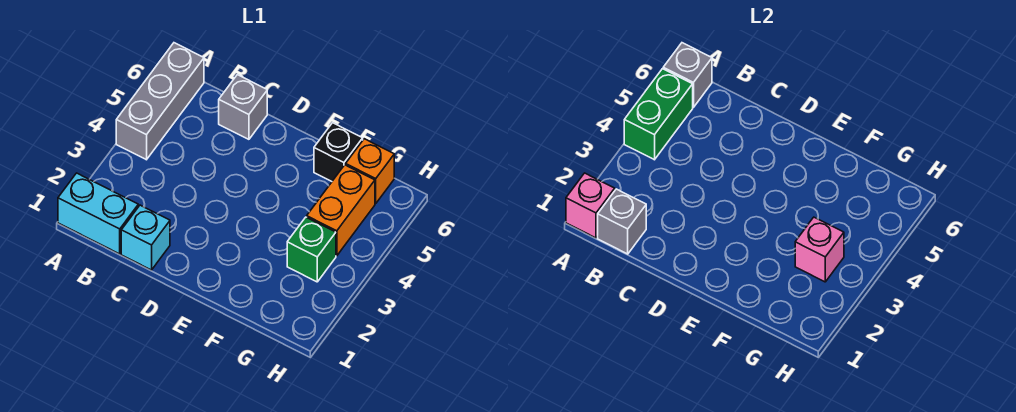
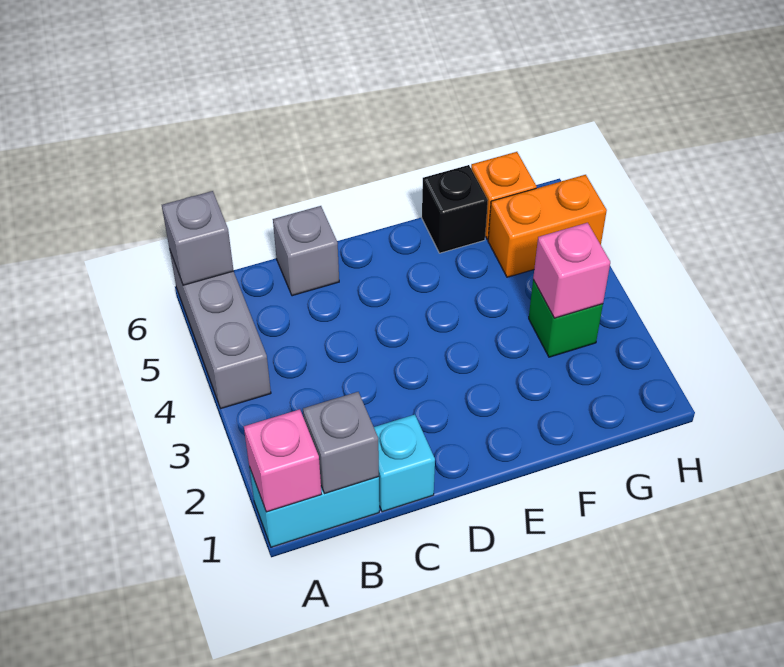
green 1x2 brick [624,69,693,160] -> none
orange 1x2 brick [307,165,375,256] -> orange 1x2 brick turned to [488,175,607,277]

